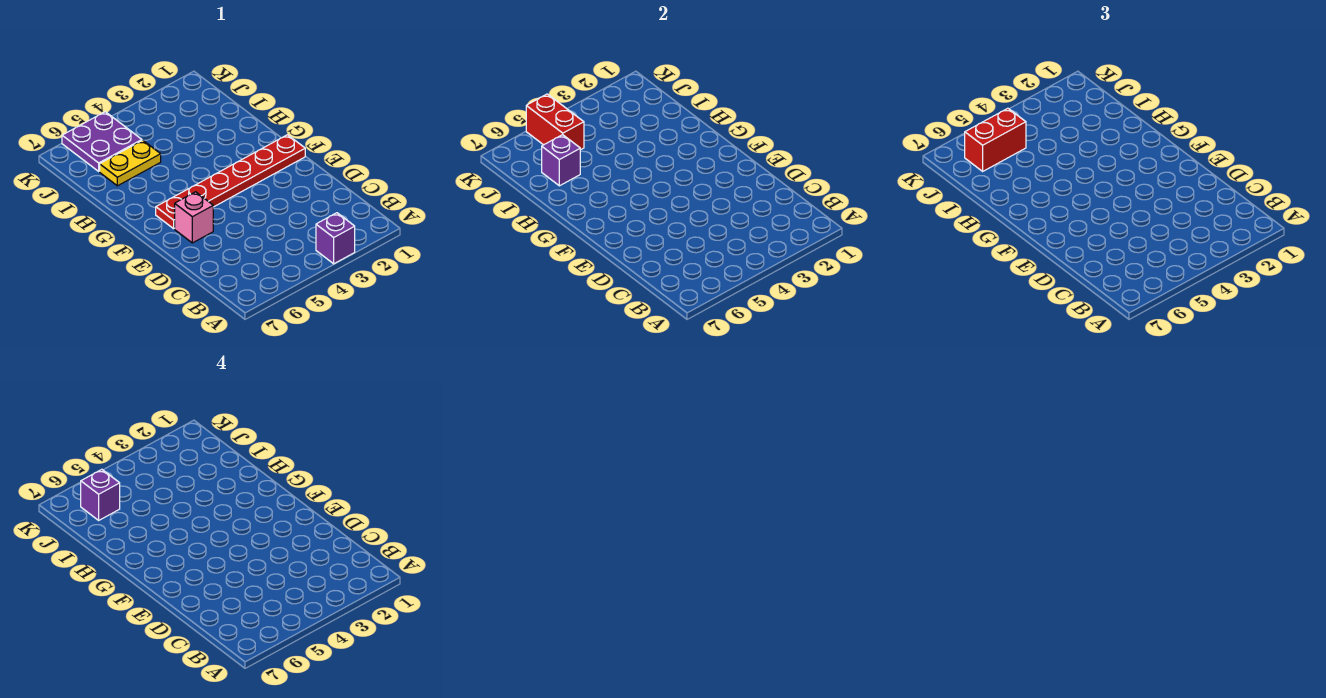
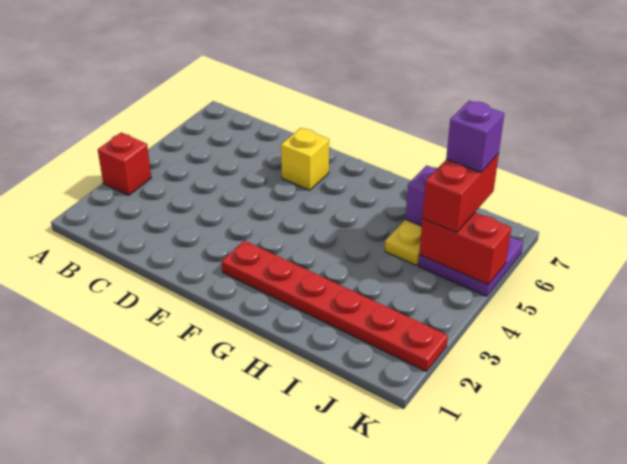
purple 1x1 brick [316,213,355,264] -> red 1x1 brick [98,133,151,195]
pink 1x1 brick [175,192,213,243] -> yellow 1x1 brick [281,128,329,190]
red 1x6 plate [156,135,305,229] -> red 1x6 plate turned to [222,241,448,371]

